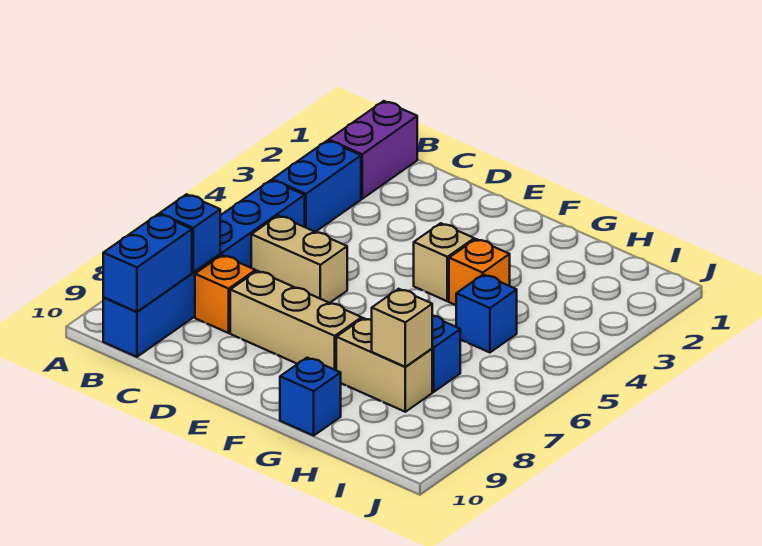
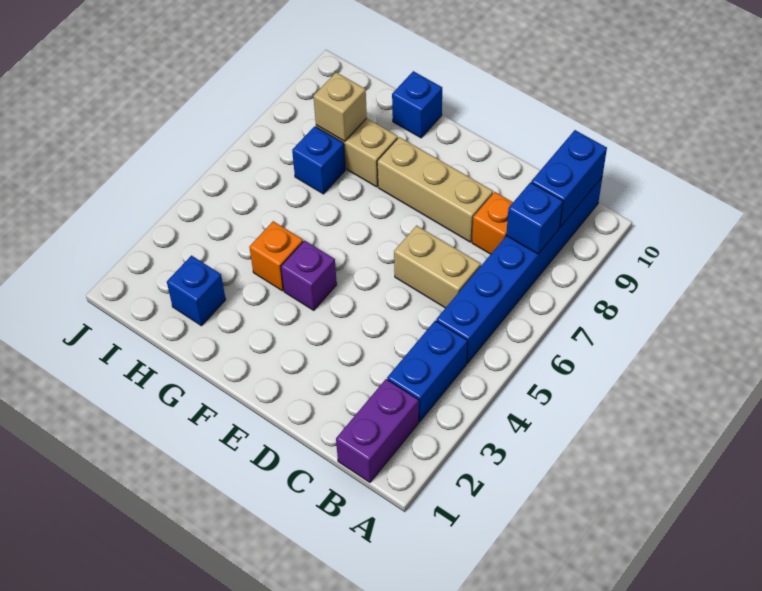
tan 1x1 brick [414,223,474,301] -> purple 1x1 brick [281,241,337,310]
blue 1x1 brick [456,275,517,353] -> blue 1x1 brick moved to [167,256,226,326]

